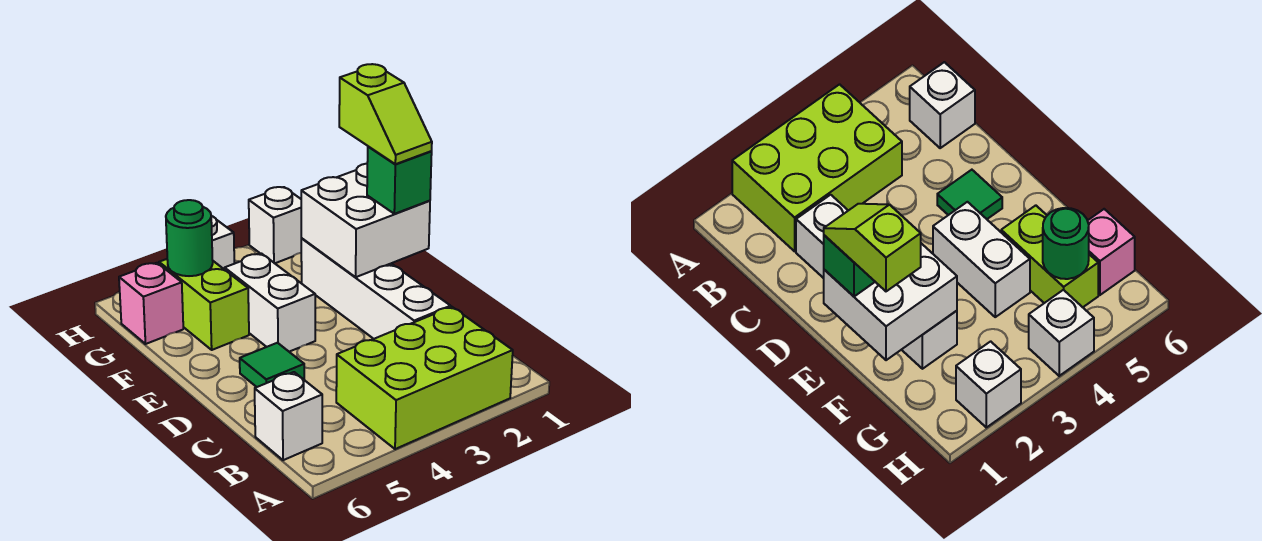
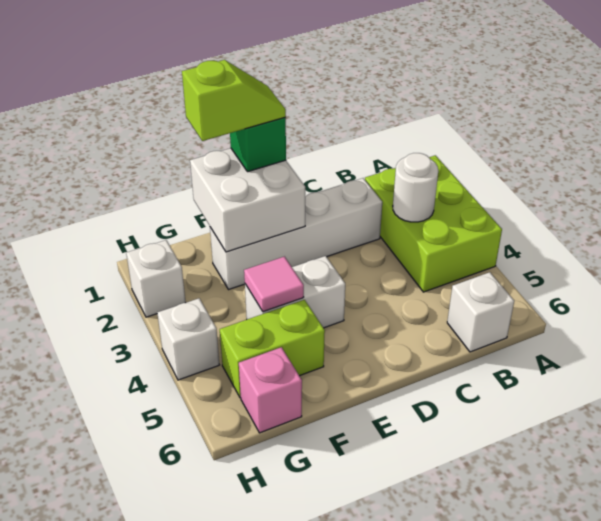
none -> white 1x1 round brick [393,153,438,222]
green 1x1 tile [240,343,304,387] -> none
none -> pink 1x1 tile [244,257,304,312]
green 1x1 round brick [166,200,213,276] -> none

